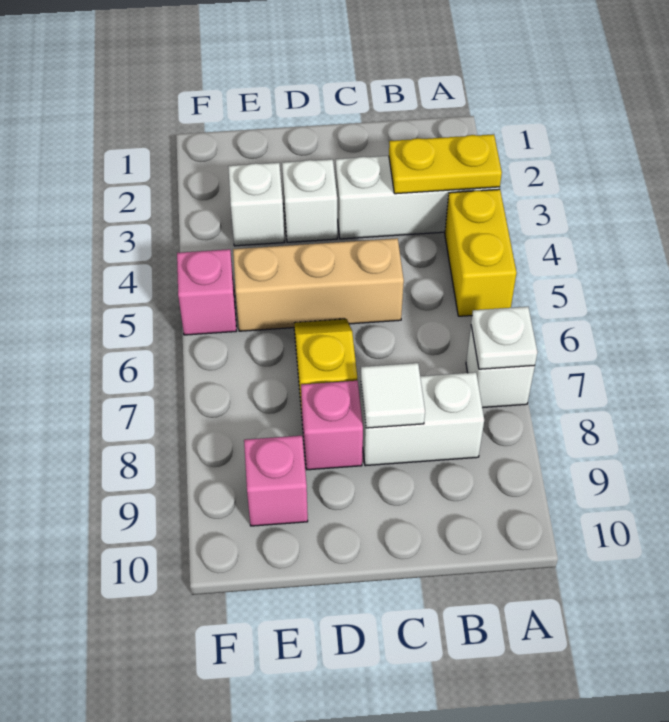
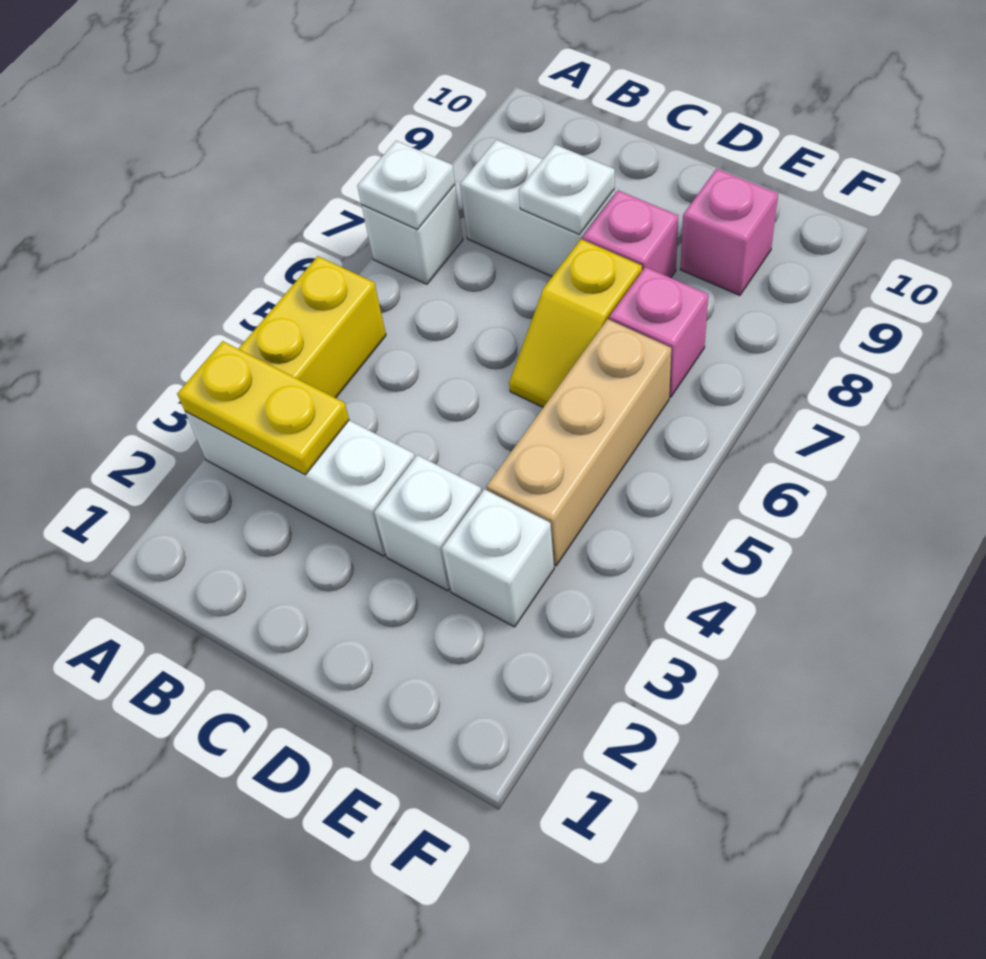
tan 1x3 brick [233,238,404,331] -> tan 1x3 brick turned to [486,319,671,566]
white 1x1 tile [361,363,425,428] -> white 1x1 plate [519,145,615,235]
pink 1x1 brick [177,249,236,335] -> pink 1x1 brick moved to [609,267,708,397]

